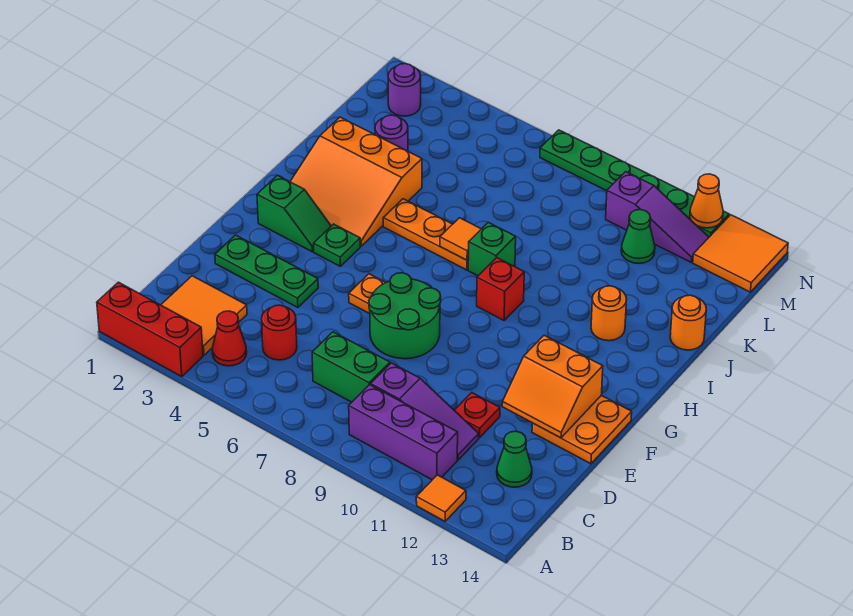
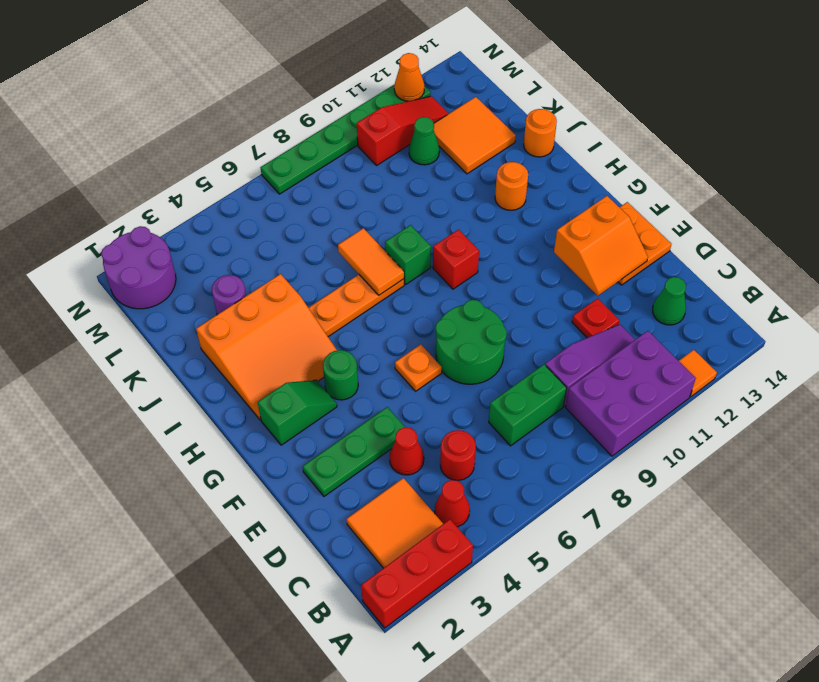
purple 1x3 brick [349,385,458,480] -> purple 2x3 brick [566,331,696,456]
none -> red 1x1 cone [389,427,424,475]
green 1x1 plate [314,224,360,266] -> green 1x1 round brick [323,350,358,400]
orange 1x1 tile [440,218,481,260] -> orange 1x2 tile [338,228,404,295]
purple 1x1 round brick [388,64,421,116] -> purple 2x2 round brick [101,226,176,309]
purple 1x3 slope [606,172,709,262] -> red 1x3 slope [357,96,449,166]
orange 2x2 tile [693,215,788,292] -> orange 2x2 tile moved to [434,97,516,174]

